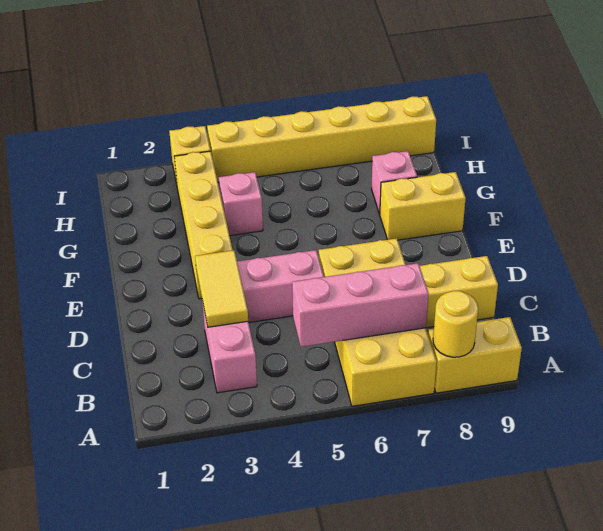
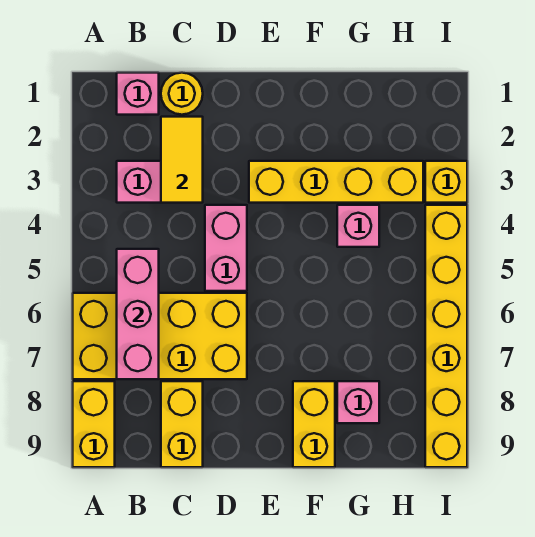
yellow 1x1 round brick [433,291,478,357] -> yellow 1x1 round brick moved to [161,73,203,115]
none -> pink 1x1 brick [117,73,159,115]
yellow 1x2 tile [195,250,248,327] -> yellow 1x2 tile turned to [161,117,203,203]

